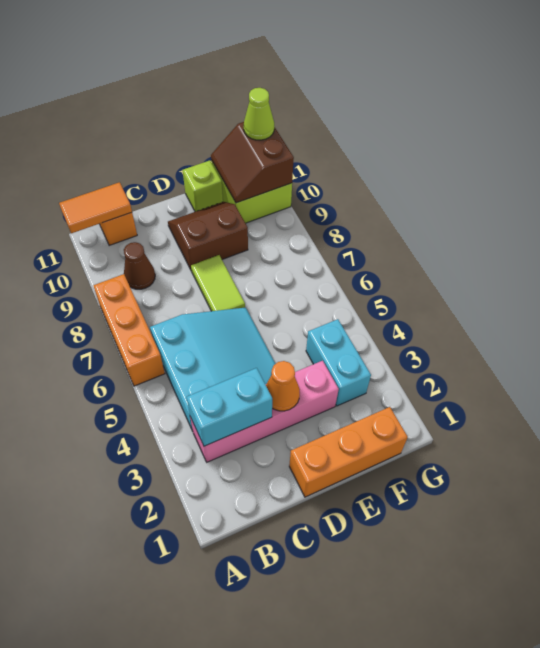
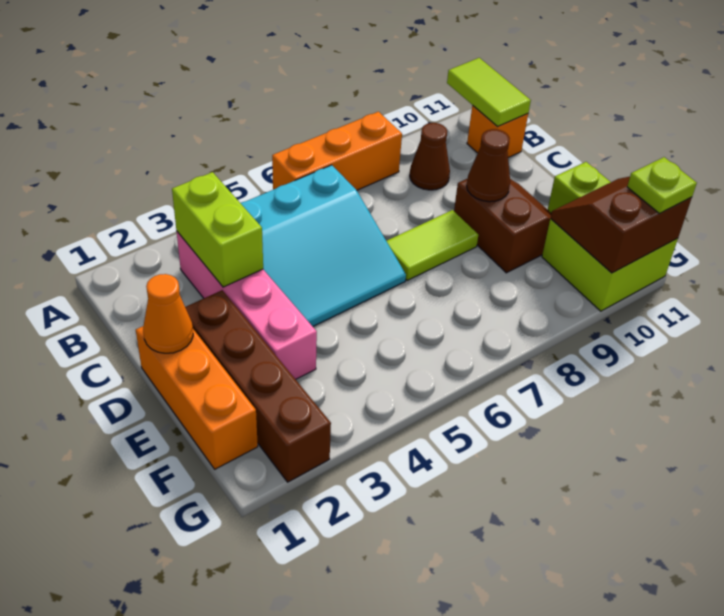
orange 1x2 tile [59,182,132,233] -> lime 1x2 tile [447,58,531,127]
cyan 1x2 brick [187,368,272,446] -> lime 1x2 brick [172,172,263,287]
none -> brown 1x4 brick [185,290,331,482]
orange 1x1 cone [266,361,300,411] -> orange 1x1 cone moved to [143,274,193,353]
none -> brown 1x1 cone [467,129,510,202]
cyan 1x2 brick [306,319,371,406] -> none
lime 1x1 cone [244,88,274,140] -> lime 1x1 plate [627,157,697,214]

